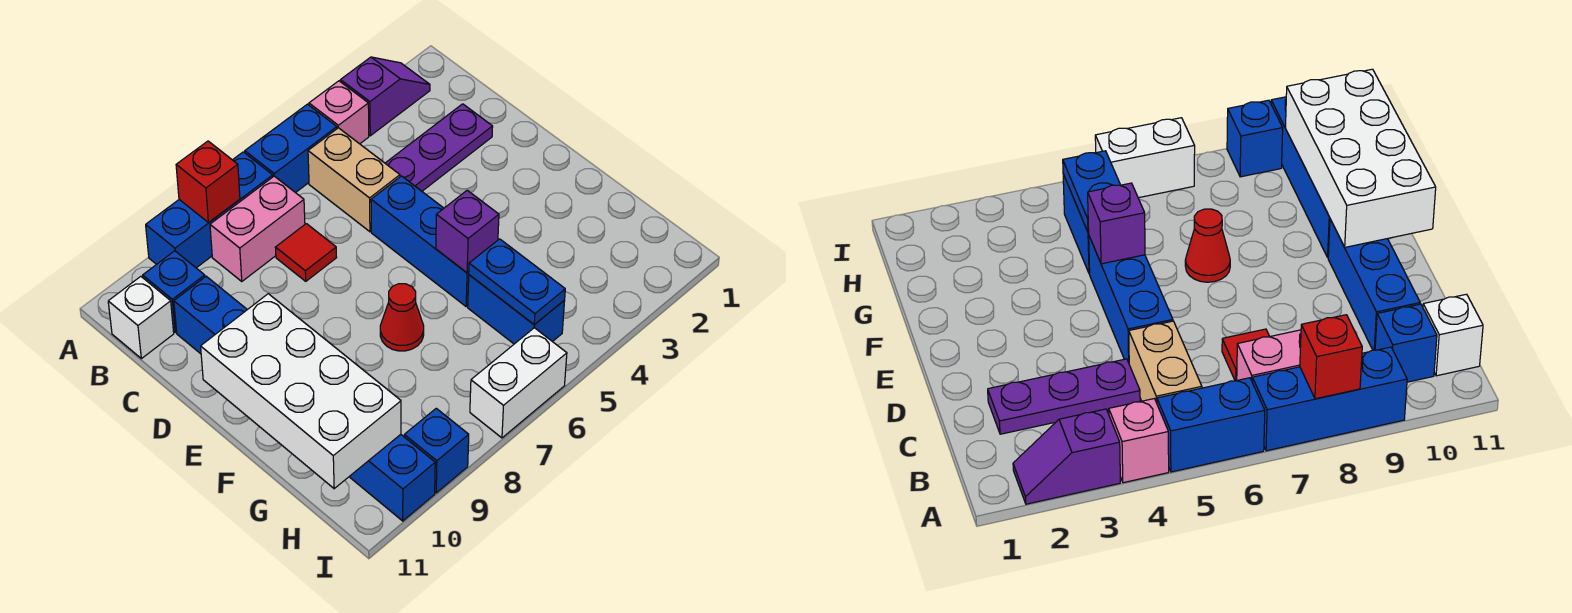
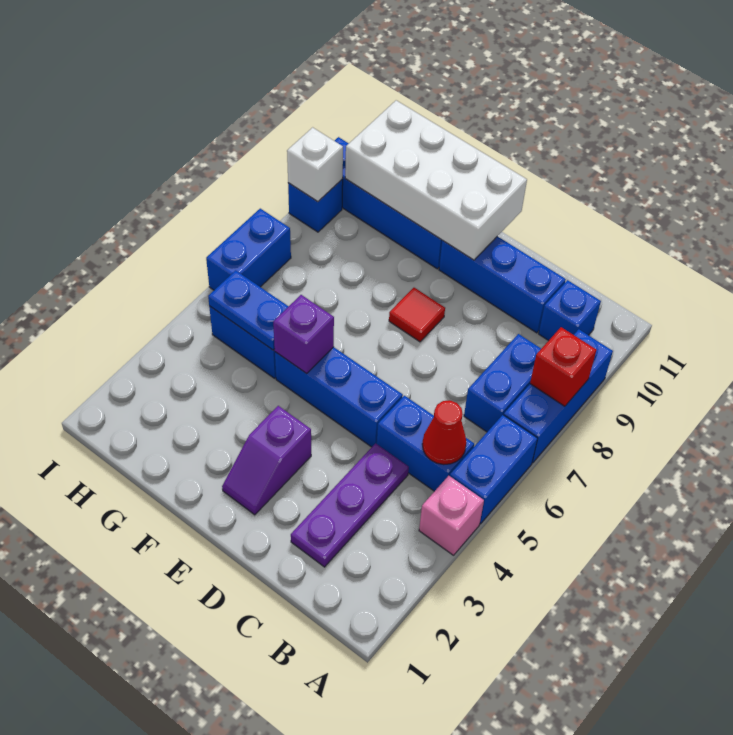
purple 1x2 slope [340,57,430,136] -> purple 1x2 slope moved to [222,406,311,515]
tan 1x2 brick [308,128,400,232] -> blue 1x2 brick [377,396,474,491]
pink 1x2 brick [210,176,305,281] -> blue 1x2 brick [464,334,541,432]
white 1x1 brick [108,277,174,359] -> white 1x1 brick moved to [287,127,343,202]
red 1x1 tile [275,224,337,281] -> red 1x1 tile moved to [389,288,445,342]
red 1x1 cone [380,284,424,351] -> red 1x1 cone moved to [422,400,466,465]
white 1x2 brick [470,328,567,438] -> blue 1x2 brick [206,209,291,290]

